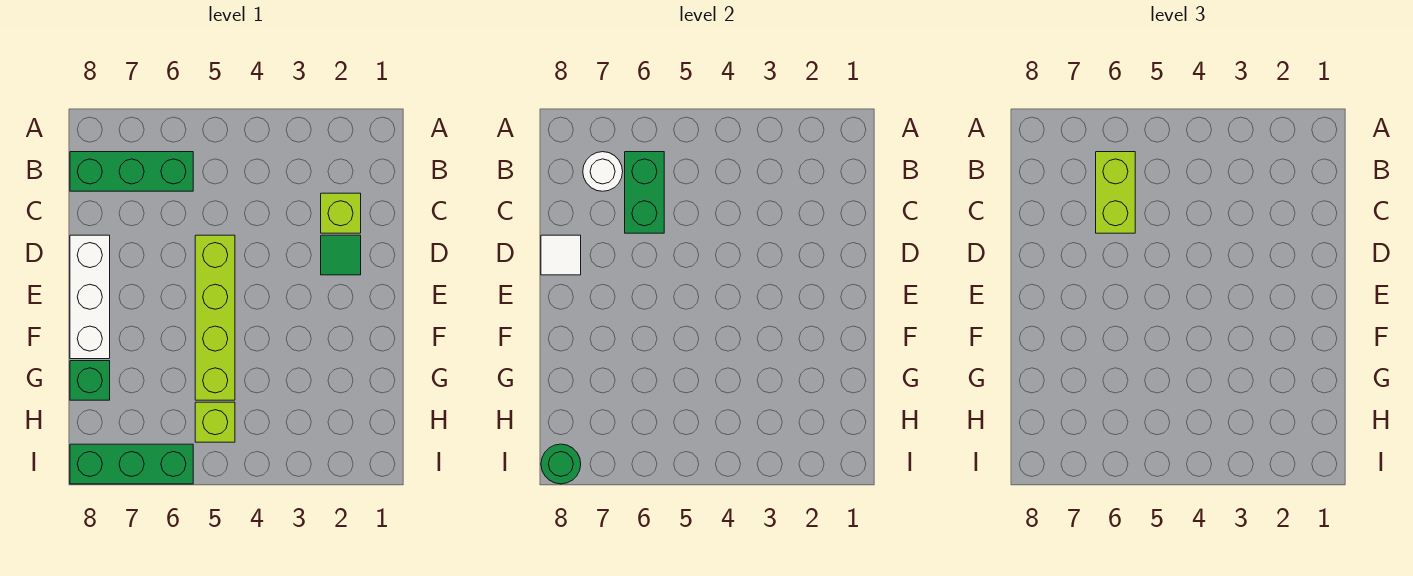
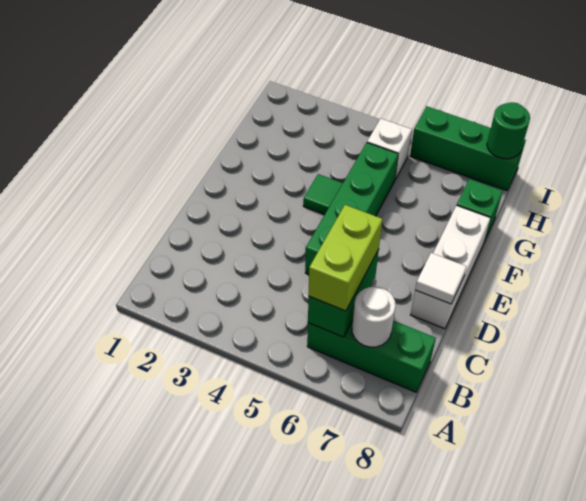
lime 1x1 brick [321,193,361,233] -> none
green 1x1 tile [321,235,361,275] -> green 1x1 tile moved to [303,174,343,215]
lime 1x4 brick [195,235,235,400] -> green 1x4 brick [305,143,398,275]
lime 1x1 brick [195,402,235,442] -> white 1x1 brick [367,119,412,180]

